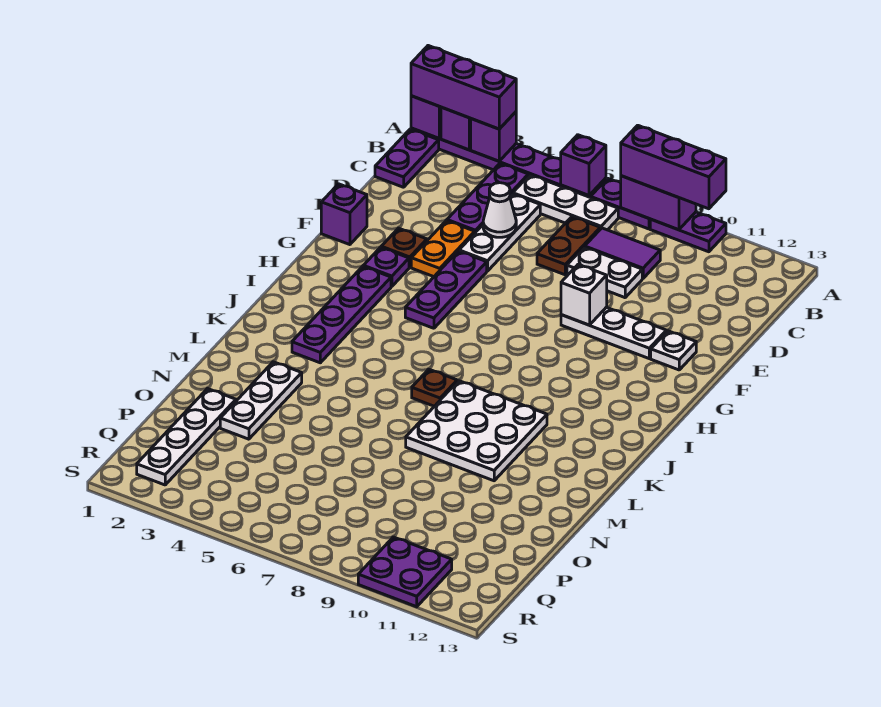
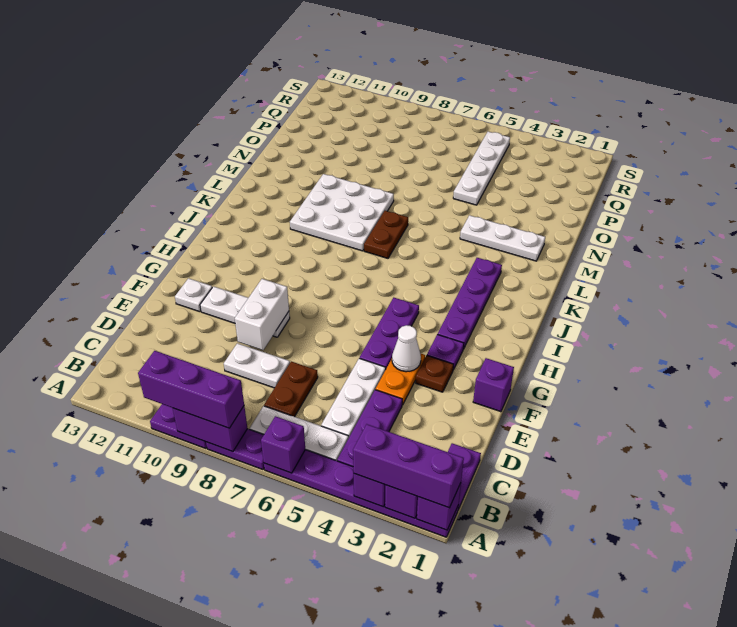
purple 1x2 tile [585,228,660,278] -> none
white 1x1 cone [483,183,516,237] -> white 1x1 cone moved to [392,325,421,372]
white 1x1 brick [561,264,607,325] -> white 1x2 brick [235,279,289,350]
brown 1x1 plate [412,369,457,406] -> brown 1x2 plate [364,211,408,258]
white 1x3 plate [220,362,302,439] -> white 1x3 plate turned to [460,215,545,261]
white 1x4 plate [137,389,236,485] -> white 1x4 plate moved to [453,132,510,205]
purple 2x2 plate [358,537,452,607] -> none

